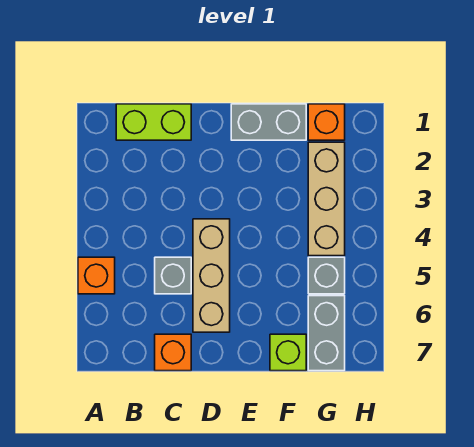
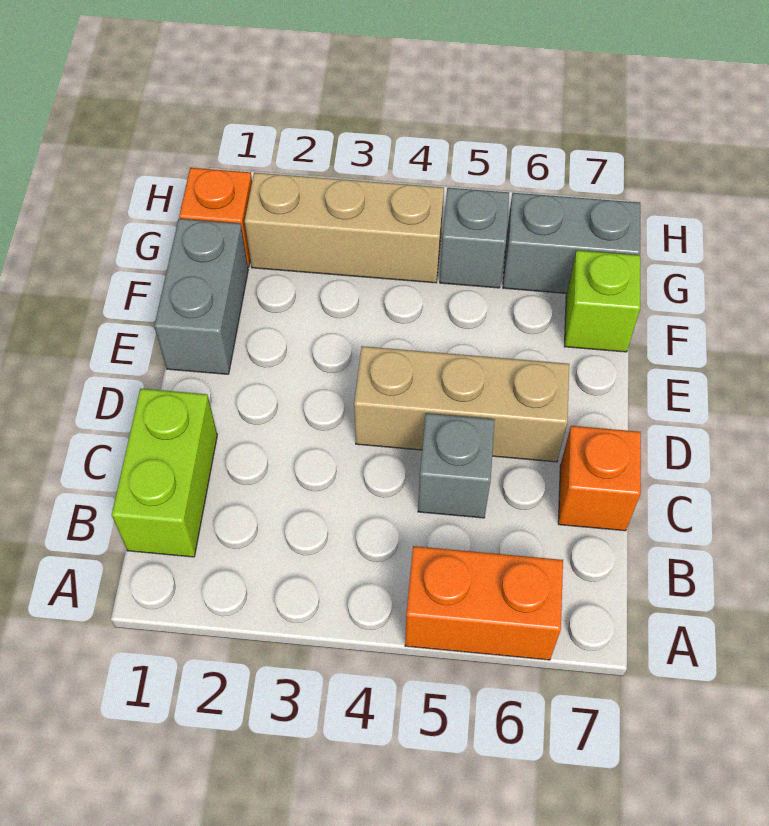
orange 1x1 brick [78,257,115,294] -> orange 1x2 brick [405,546,563,660]

